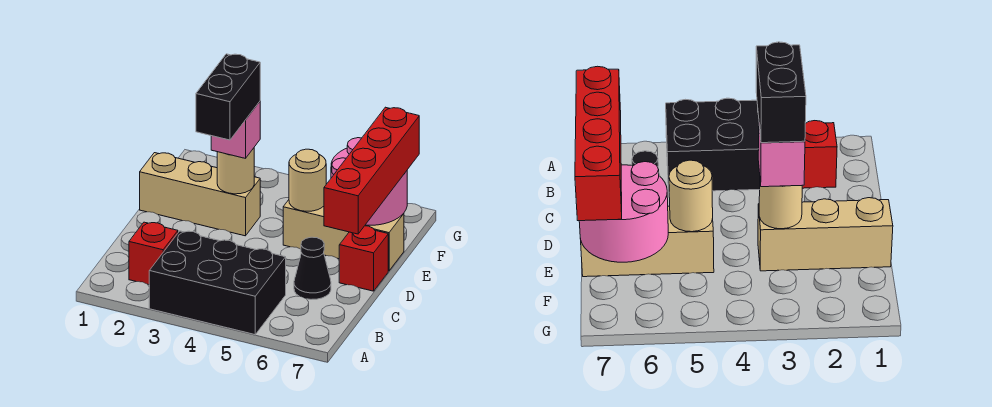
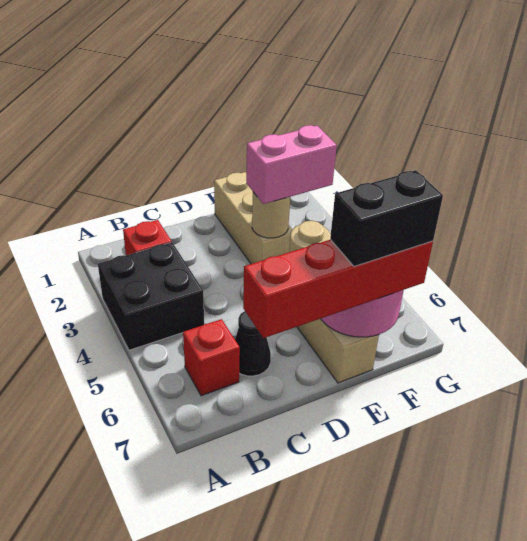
black 2x3 brick [149,231,286,335] -> black 2x2 brick [98,242,204,350]
black 1x2 brick [196,54,260,140] -> black 1x2 brick moved to [330,170,443,266]
red 1x1 brick [339,226,388,291] -> red 1x1 brick moved to [183,319,240,396]
pink 1x1 brick [211,102,260,158] -> pink 1x2 brick [246,125,337,204]

